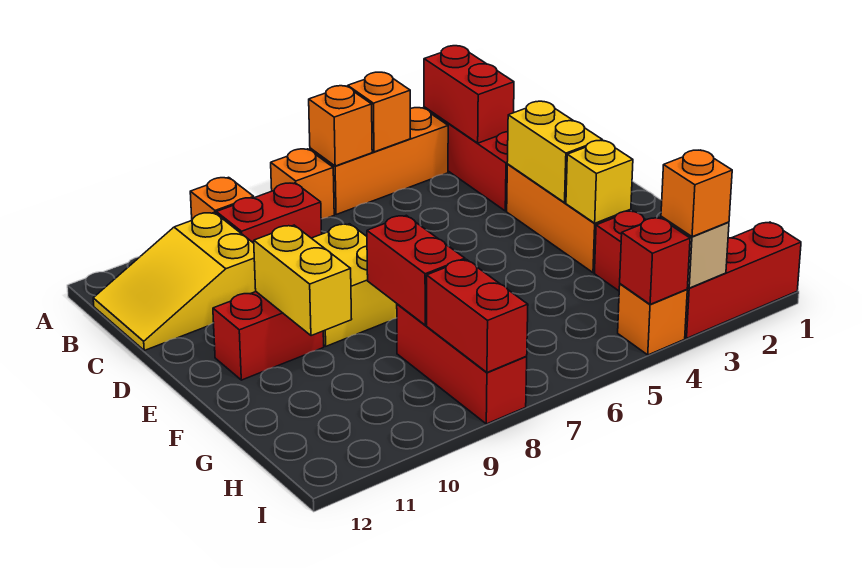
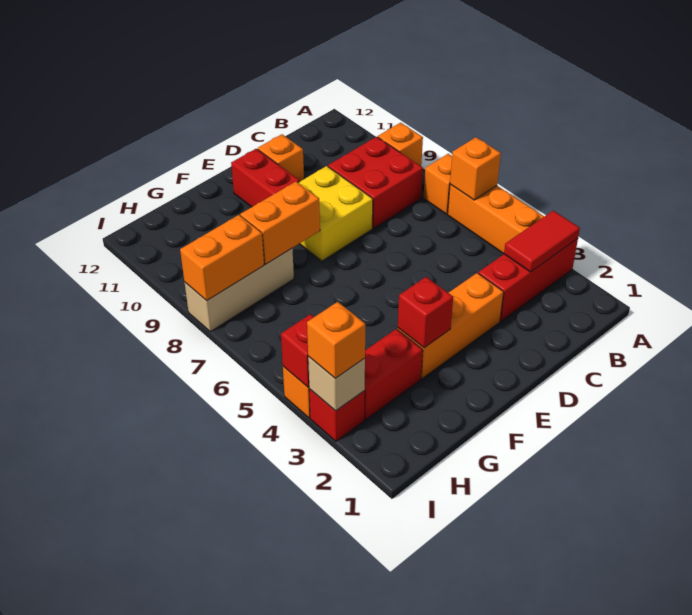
red 1x2 brick [424,46,514,143] -> red 1x2 tile [504,211,580,272]
orange 1x1 brick [348,72,411,152] -> orange 1x1 brick moved to [258,134,304,181]
red 1x2 brick [216,183,322,243] -> red 2x2 brick [328,137,423,228]
yellow 2x3 slope [93,212,256,350] -> none
yellow 1x2 brick [507,101,602,203] -> none
yellow 1x2 brick [254,225,352,336] -> none
yellow 1x1 brick [566,140,633,223] -> red 1x1 brick [398,277,453,348]
red 1x2 brick [367,215,465,325] -> orange 1x2 brick [240,182,320,264]
red 1x3 brick [397,304,527,424] -> tan 1x3 brick [185,248,294,332]
red 1x2 brick [427,259,528,372] -> orange 1x2 brick [180,215,264,301]
red 1x3 brick [685,222,801,338] -> red 1x1 brick [309,389,365,441]

